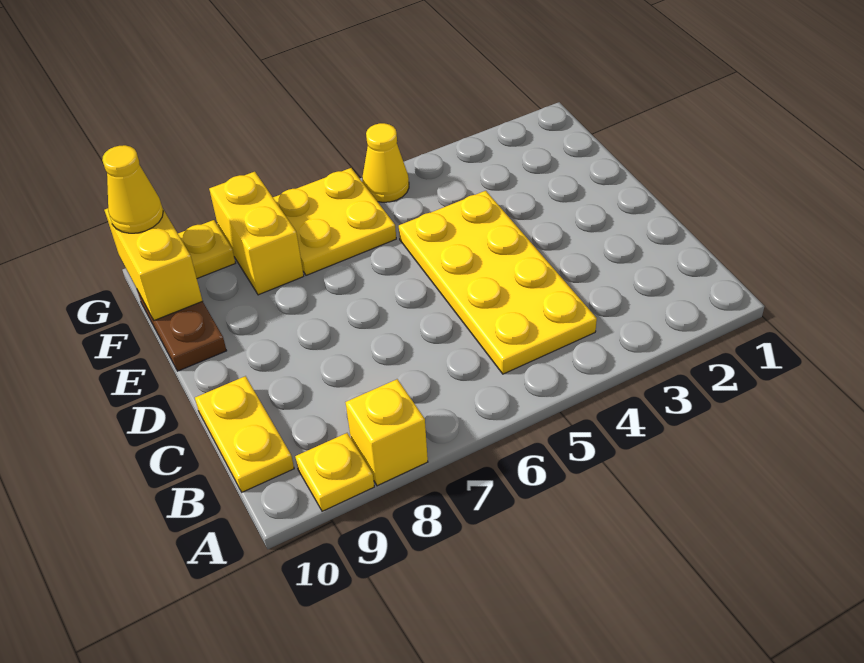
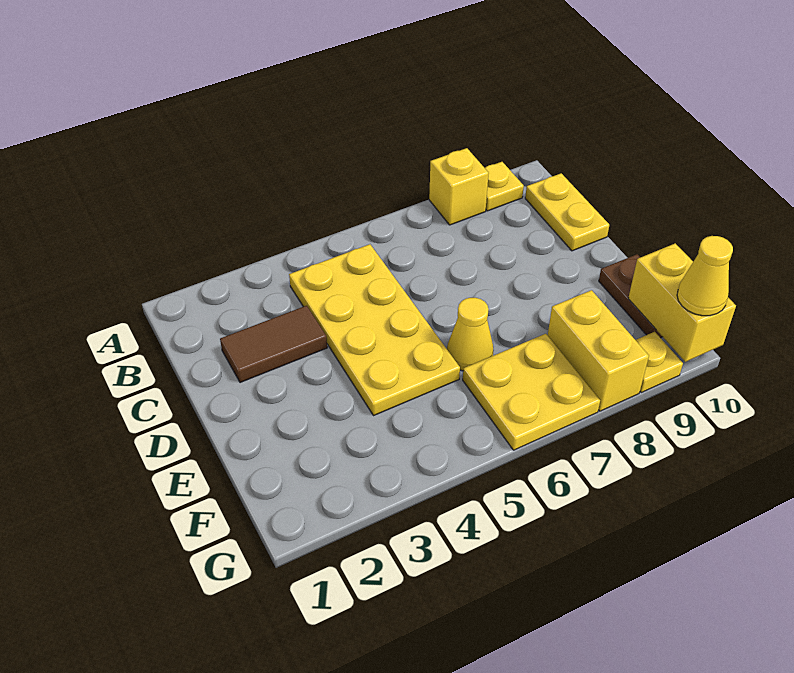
none -> brown 1x2 tile [220,306,327,383]
yellow 1x1 cone [362,123,409,202] -> yellow 1x1 cone moved to [447,298,493,371]

